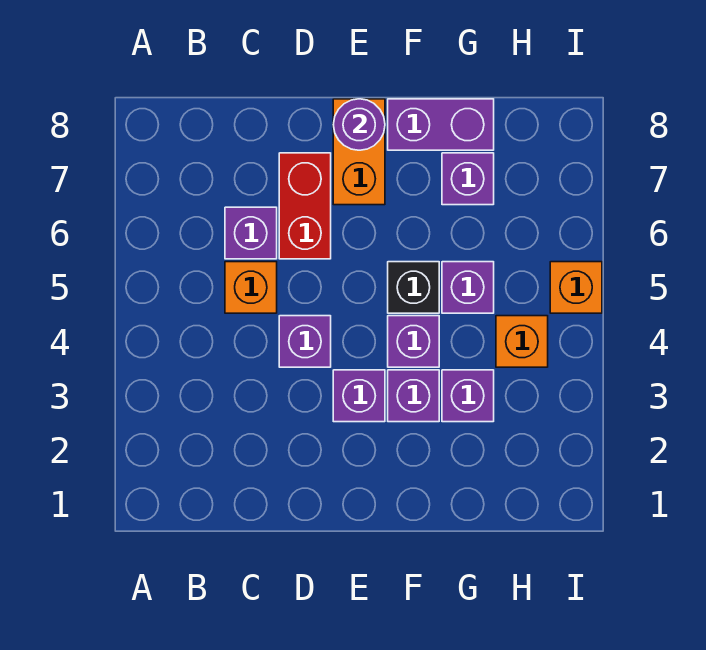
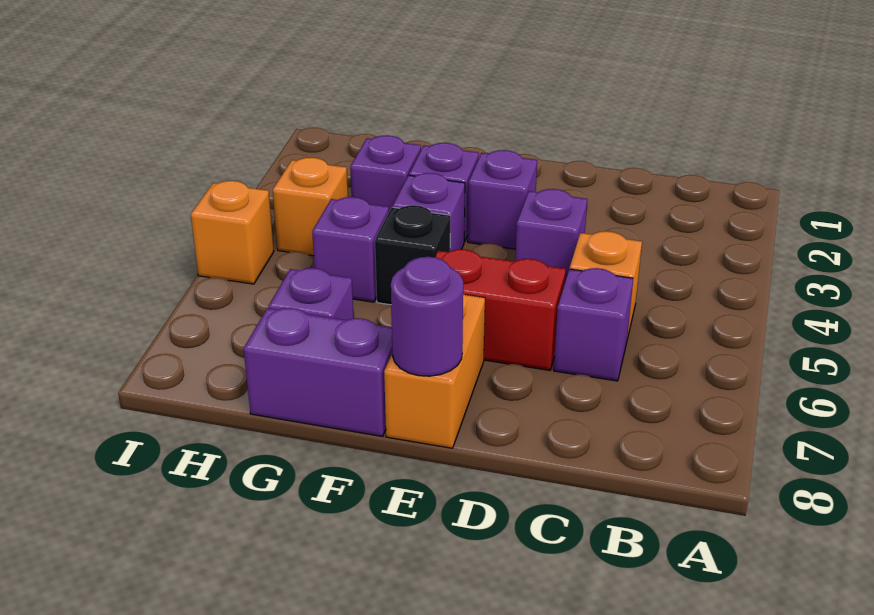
red 1x2 brick [279,153,331,259] -> red 1x2 brick turned to [435,249,566,370]

